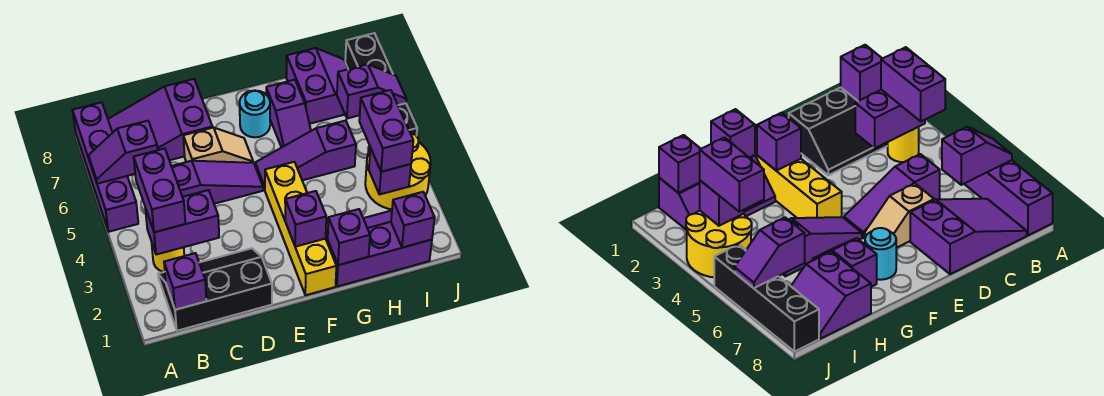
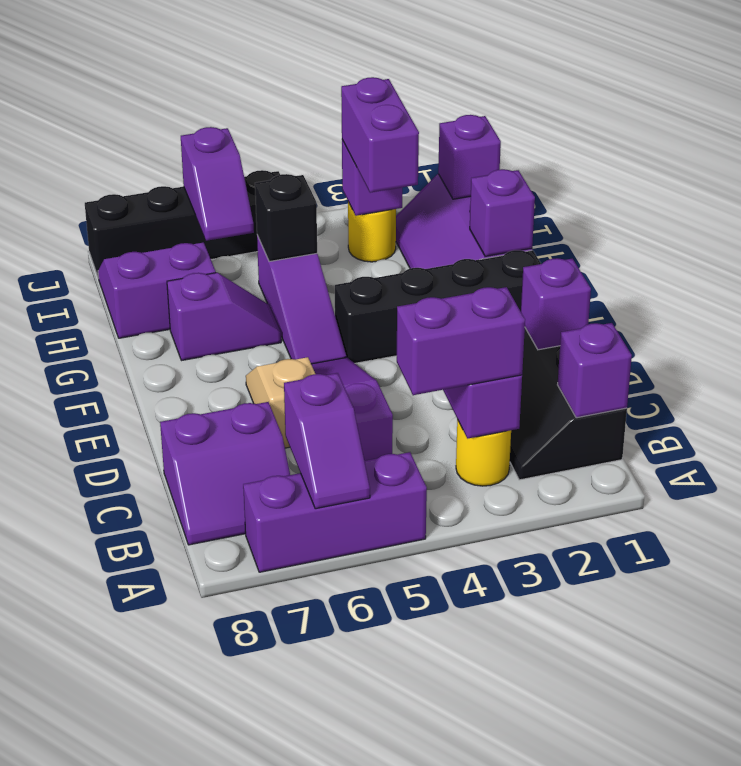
purple 1x4 brick [73,102,138,232] -> purple 1x3 brick [243,452,427,572]
purple 2x3 slope [108,79,212,160] -> purple 2x2 slope [160,402,290,545]
yellow 1x4 brick [265,162,336,295] -> black 1x4 brick [335,250,541,363]
purple 1x1 brick [285,191,326,247] -> purple 1x1 brick moved to [521,258,591,350]
cyan 1x1 round brick [240,91,270,137] -> none
none -> black 1x1 brick [255,174,317,262]
yellow 2x2 round brick [365,134,431,209] -> yellow 1x1 round brick [348,202,396,262]
purple 1x2 brick [359,90,413,172] -> purple 1x2 brick turned to [341,77,419,193]
purple 1x2 slope [337,64,406,118] -> purple 1x2 slope turned to [181,127,254,241]

